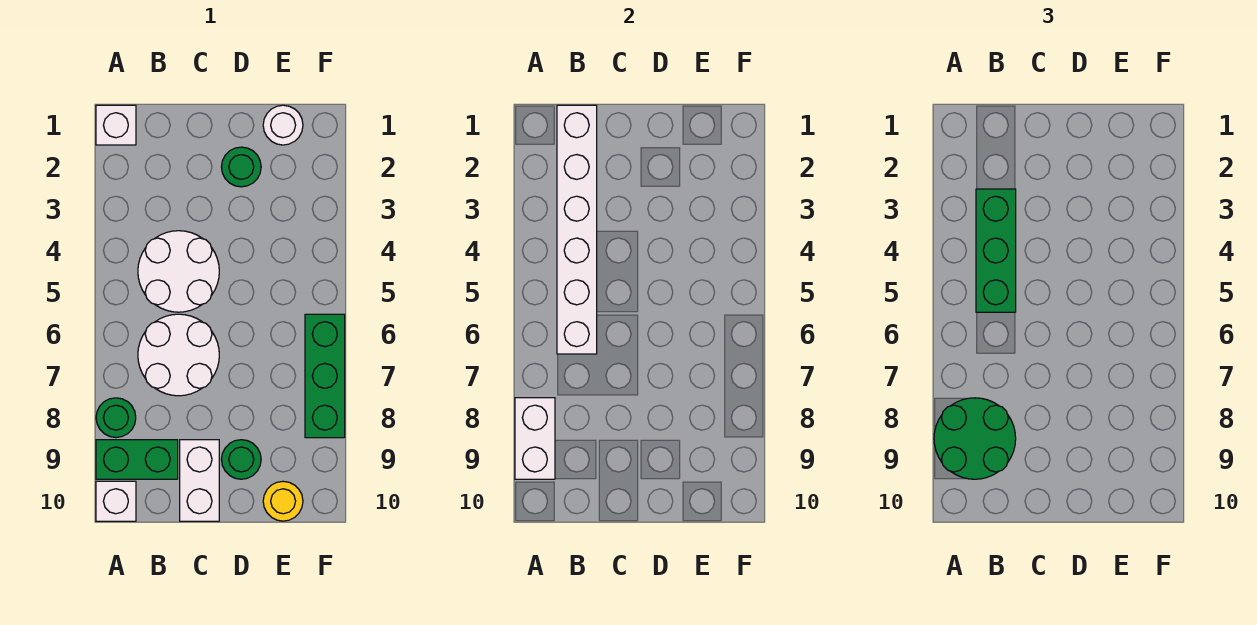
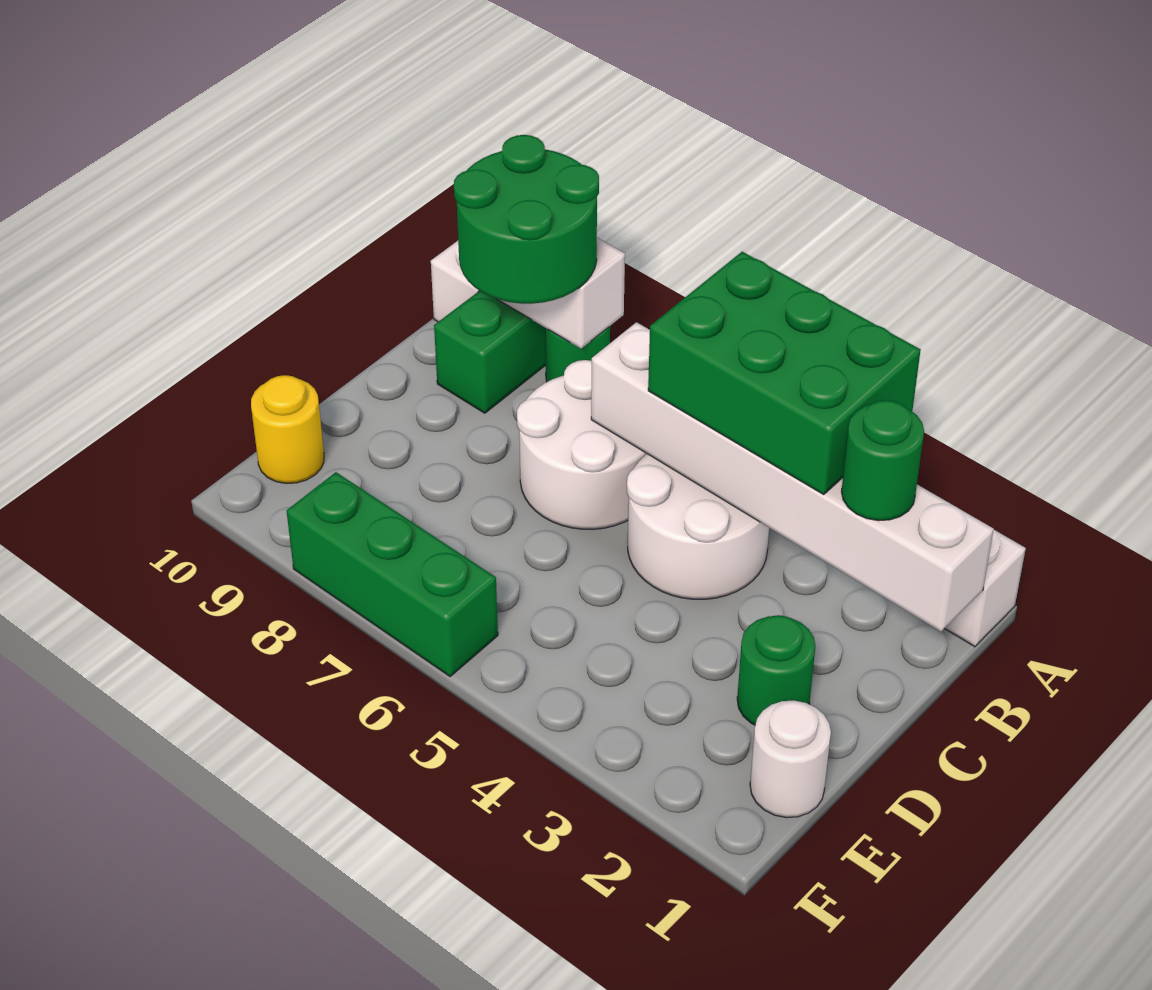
green 1x3 brick [976,189,1016,312] -> green 2x3 brick [648,252,921,494]
white 1x2 brick [180,440,219,521] -> none
green 1x1 round brick [221,440,261,479] -> green 1x1 round brick moved to [842,400,924,521]

